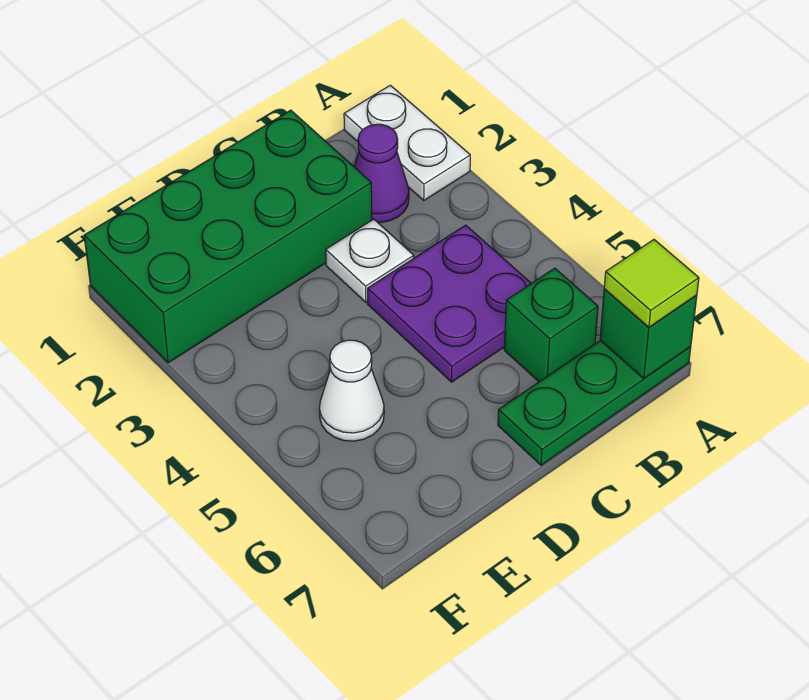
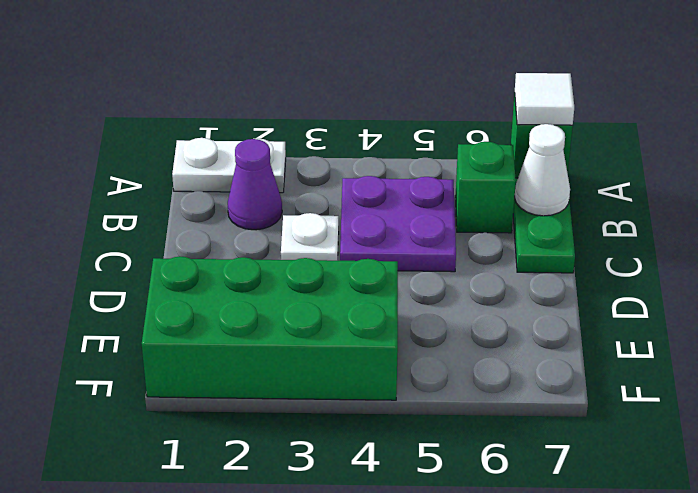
lime 1x1 tile [604,240,699,327] -> white 1x1 tile [515,73,574,125]
green 2x4 brick [84,110,372,363] -> green 2x4 brick turned to [142,257,398,400]
white 1x1 cone [319,340,384,441] -> white 1x1 cone moved to [515,124,570,216]

